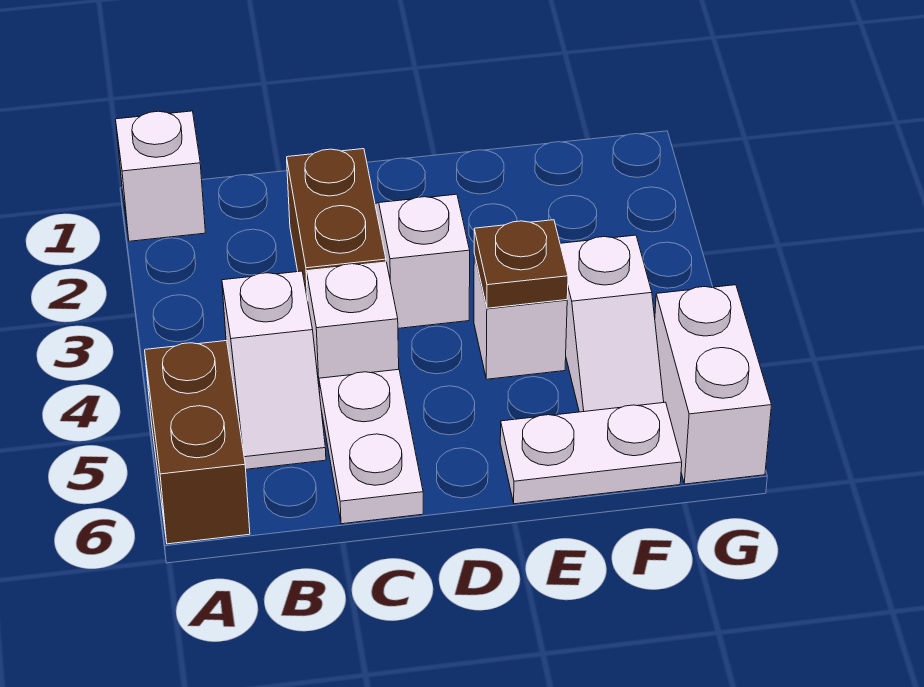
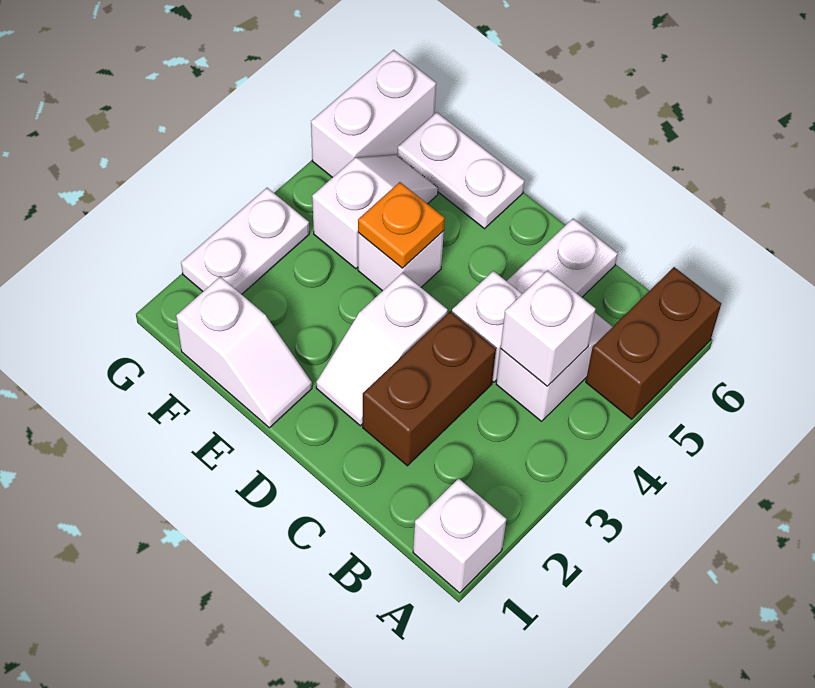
none -> white 1x1 brick [501,270,596,386]
none -> white 1x2 slope [176,277,312,428]
brown 1x1 plate [474,220,568,308] -> orange 1x1 plate [358,182,445,268]
none -> white 1x2 plate [181,188,309,294]

